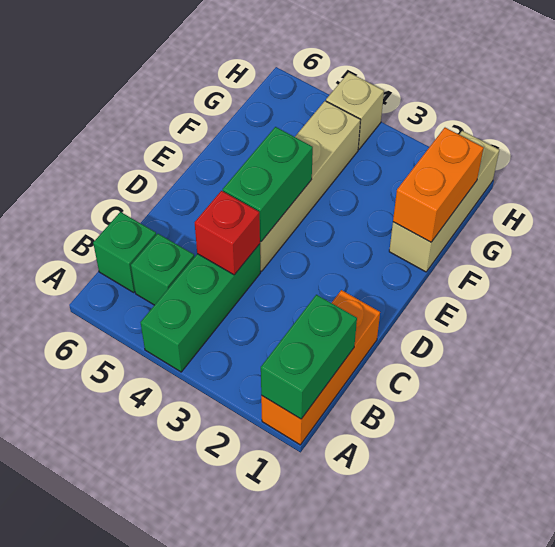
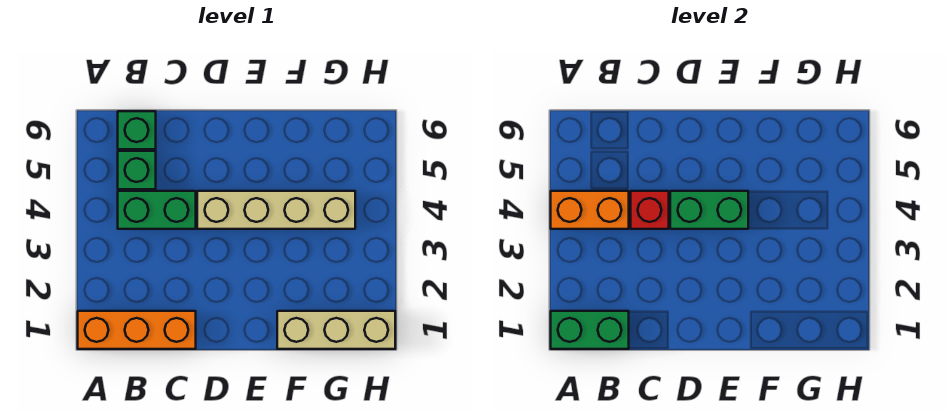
green 1x3 brick [141,244,260,372] -> green 1x2 brick [118,191,196,229]
orange 1x2 brick [393,128,484,242] -> orange 1x2 brick moved to [551,191,629,229]
tan 1x1 brick [326,72,384,149] -> none

